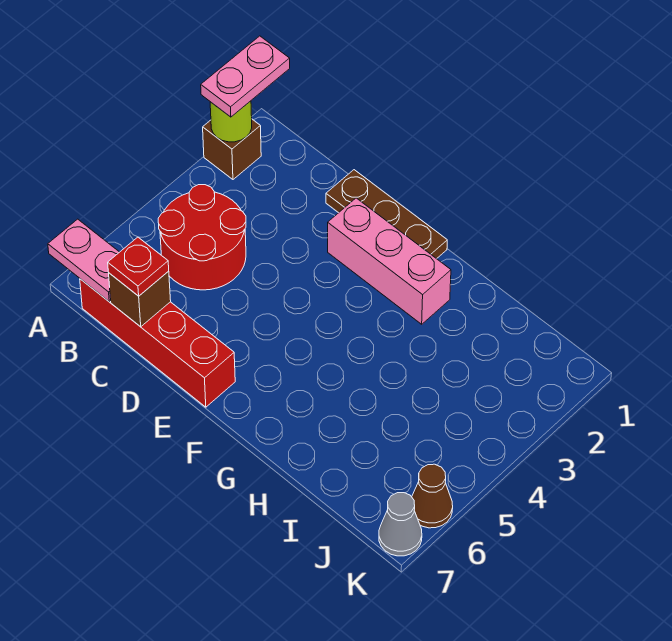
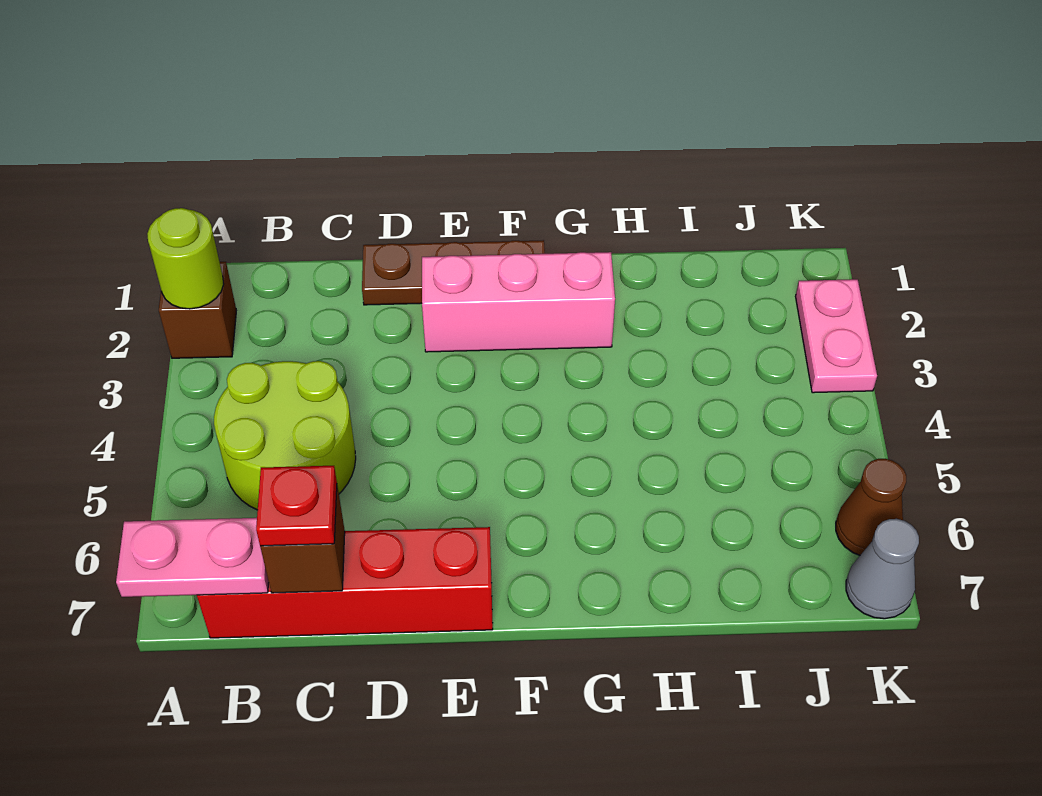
pink 1x2 plate [201,36,290,117] -> pink 1x2 plate moved to [796,279,877,393]
red 2x2 round brick [158,185,246,290] -> lime 2x2 round brick [214,361,356,510]

